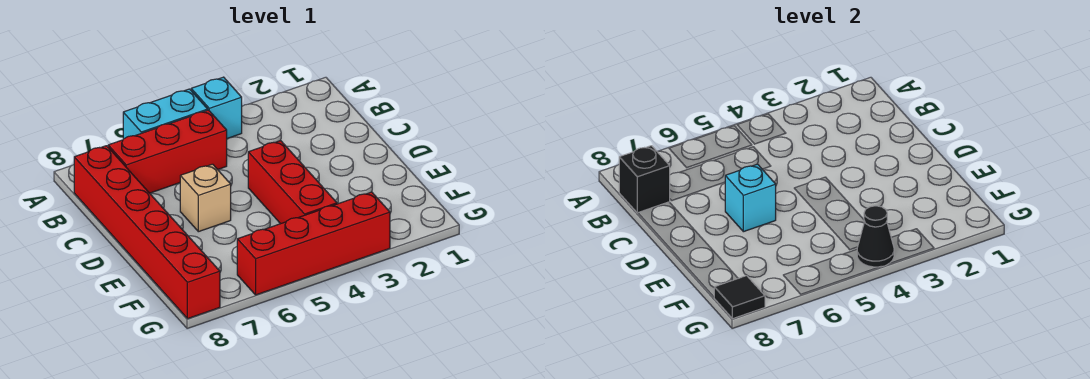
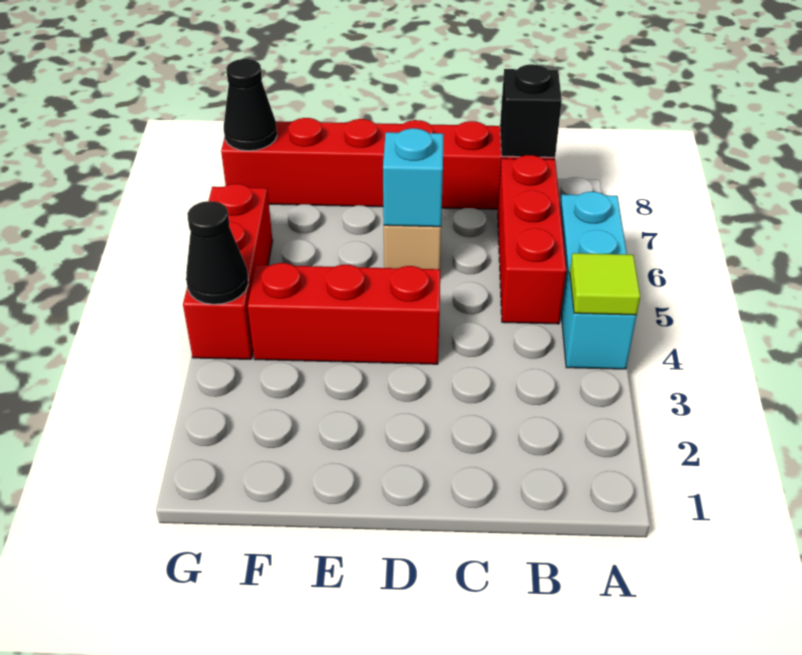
none -> lime 1x1 tile [570,253,640,315]
red 1x4 brick [237,192,390,295] -> red 1x3 brick [183,184,273,359]
black 1x1 tile [714,276,765,319] -> black 1x1 cone [224,59,277,151]

